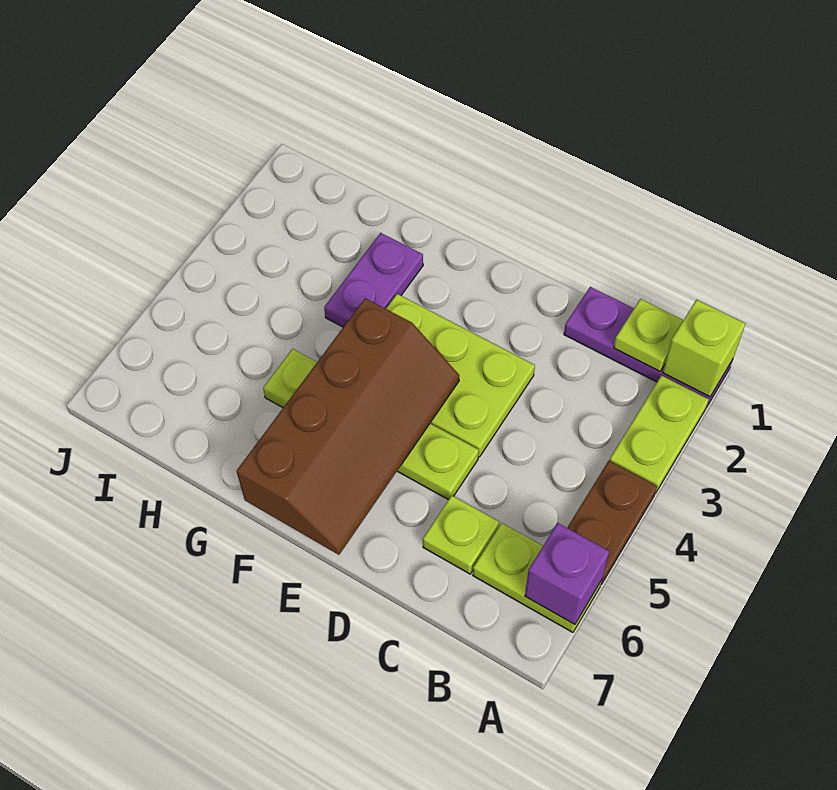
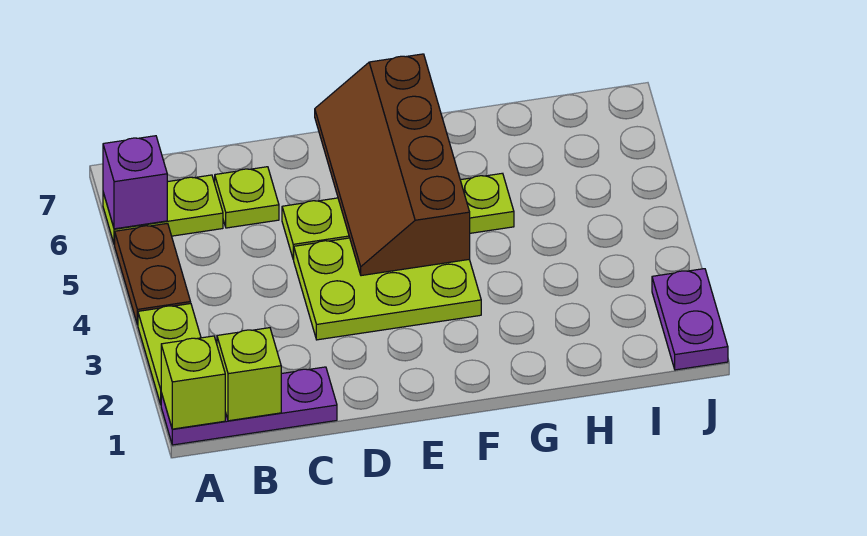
lime 1x1 plate [614,299,683,371] -> lime 1x1 brick [217,328,281,421]
purple 1x2 plate [324,233,423,327] -> purple 1x2 plate moved to [652,269,728,370]

